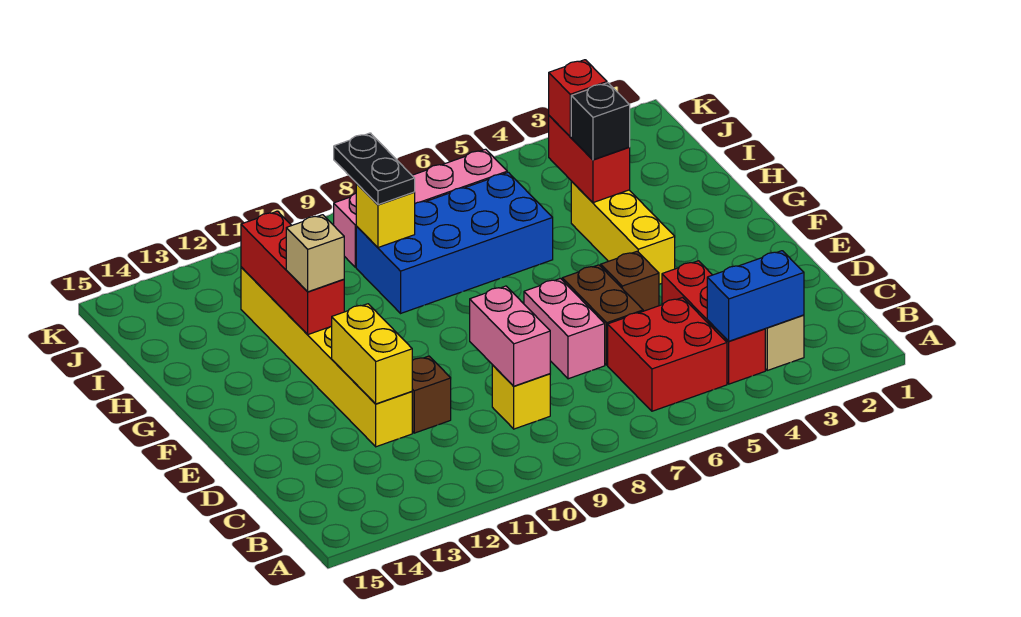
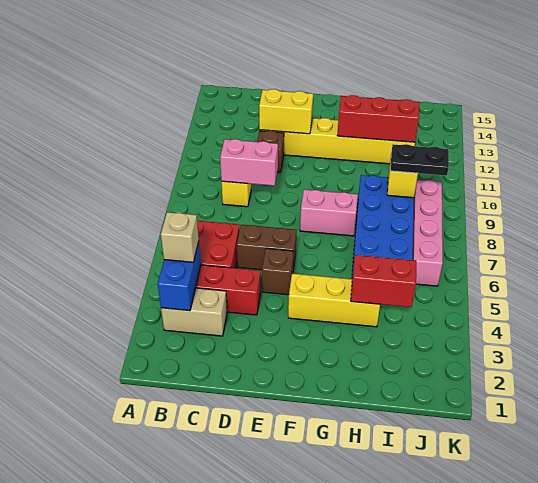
pink 1x2 brick [524,279,605,379] -> pink 1x2 brick moved to [300,190,358,236]
tan 1x1 brick [286,215,344,292] -> tan 1x1 brick moved to [161,212,199,262]
black 1x1 brick [571,83,630,160] -> none
red 1x1 brick [549,60,607,137] -> none

